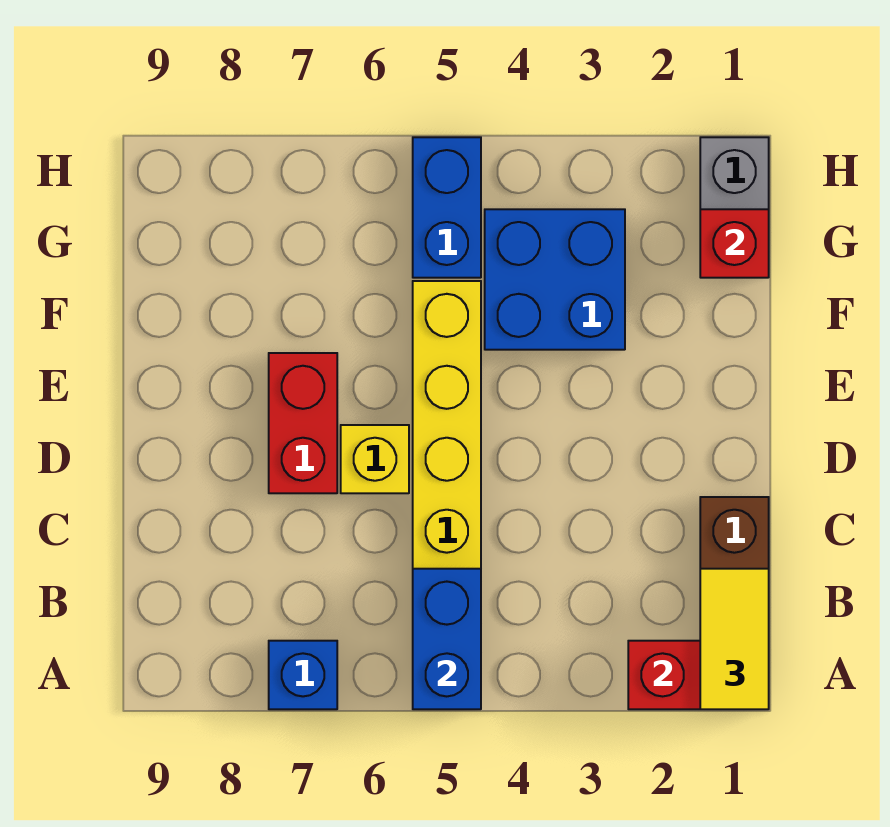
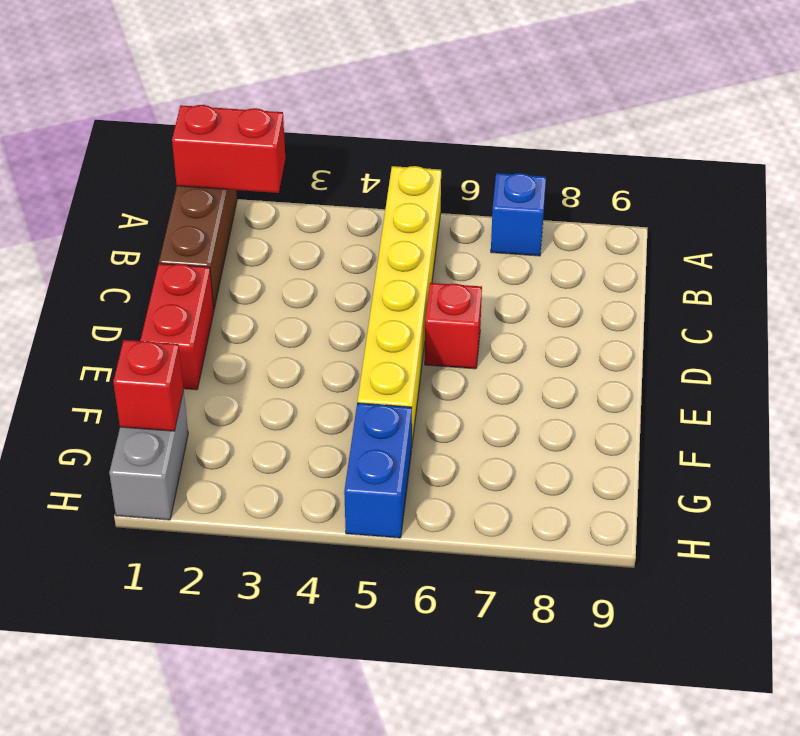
yellow 1x2 tile [700,569,769,709] -> none
blue 1x2 brick [413,569,481,709] -> none
yellow 1x1 brick [341,425,409,493] -> red 1x1 brick [425,283,482,369]
red 1x2 brick [269,353,337,493] -> red 1x2 brick moved to [140,264,214,390]
blue 2x2 brick [485,209,625,350] -> none

